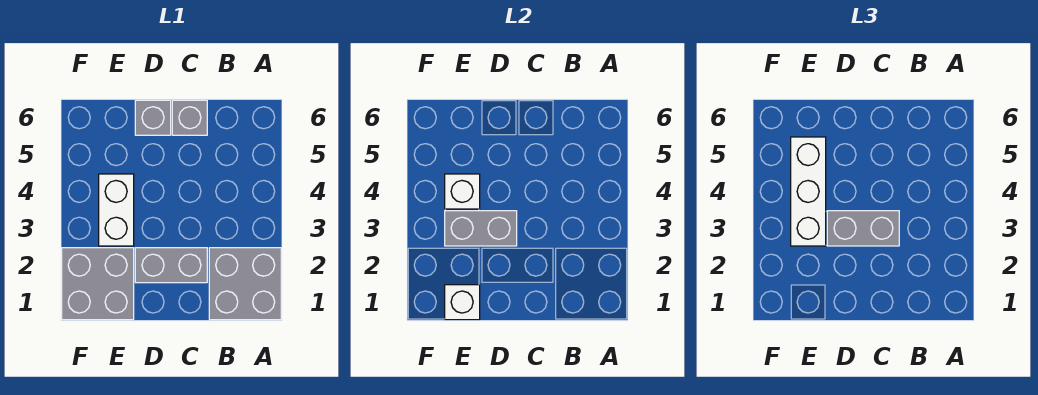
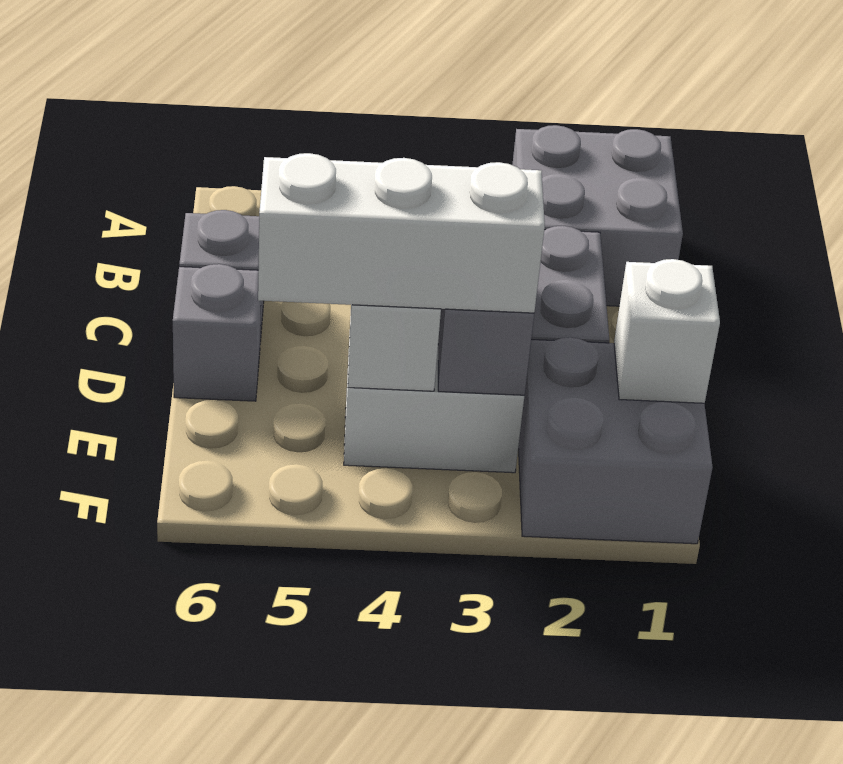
grey 1x2 brick [827,211,899,246] -> none

